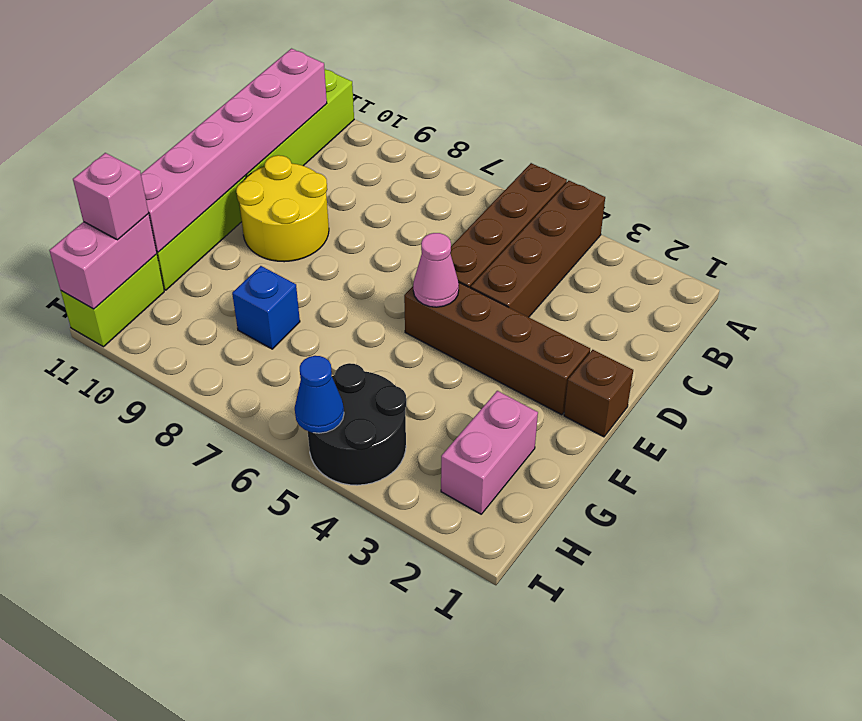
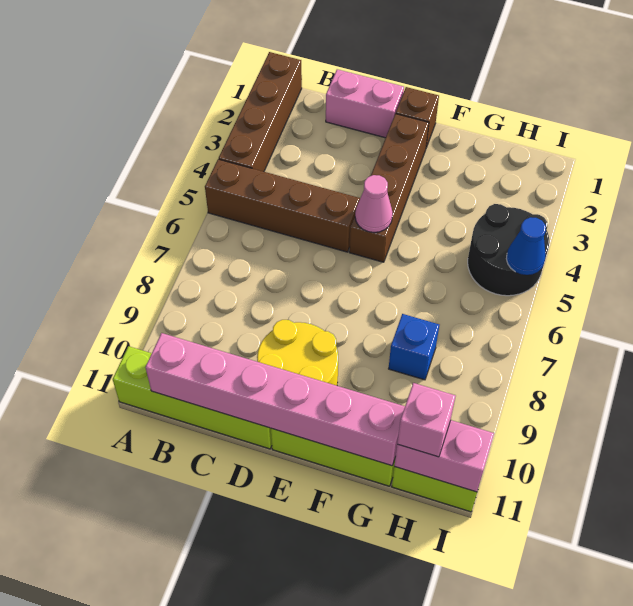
brown 1x4 brick [471,181,605,317] -> brown 1x4 brick turned to [219,52,302,172]
pink 1x2 brick [441,391,538,514] -> pink 1x2 brick moved to [326,69,404,138]

